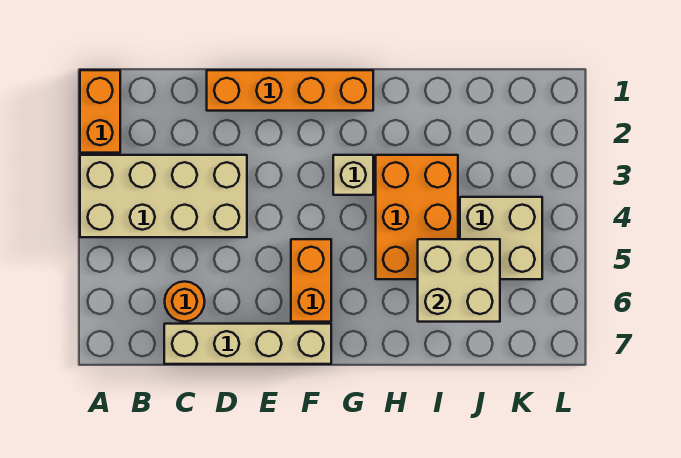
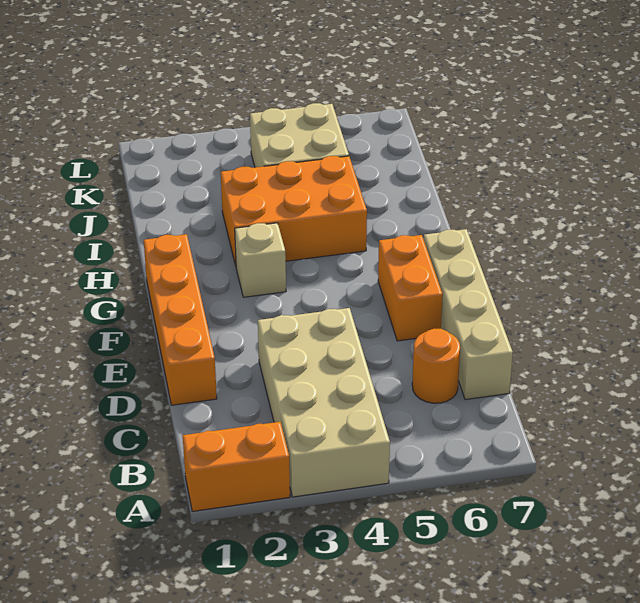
orange 1x2 brick [291,239,331,322] -> orange 1x2 brick turned to [378,235,443,341]
tan 2x2 brick [418,239,500,322] -> none

